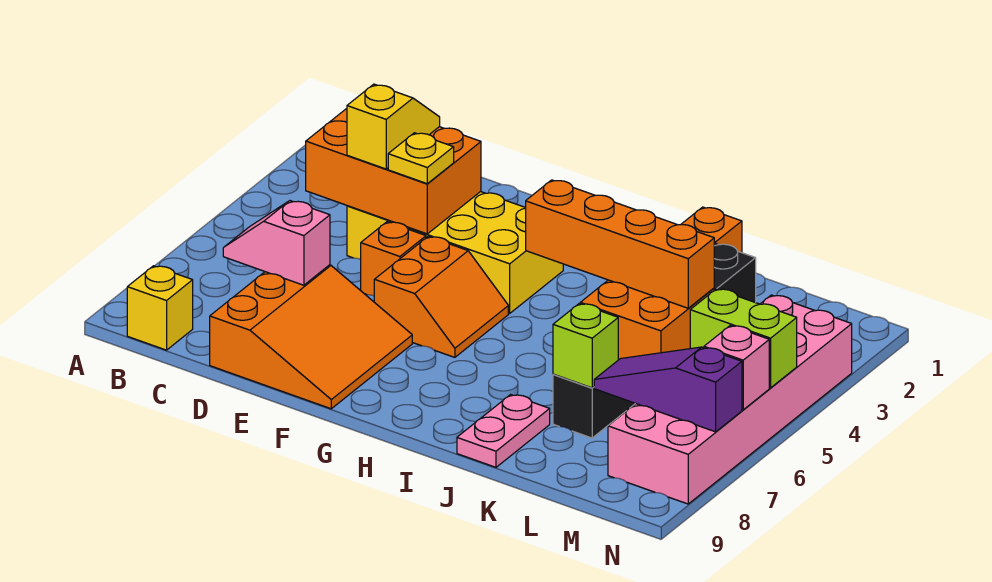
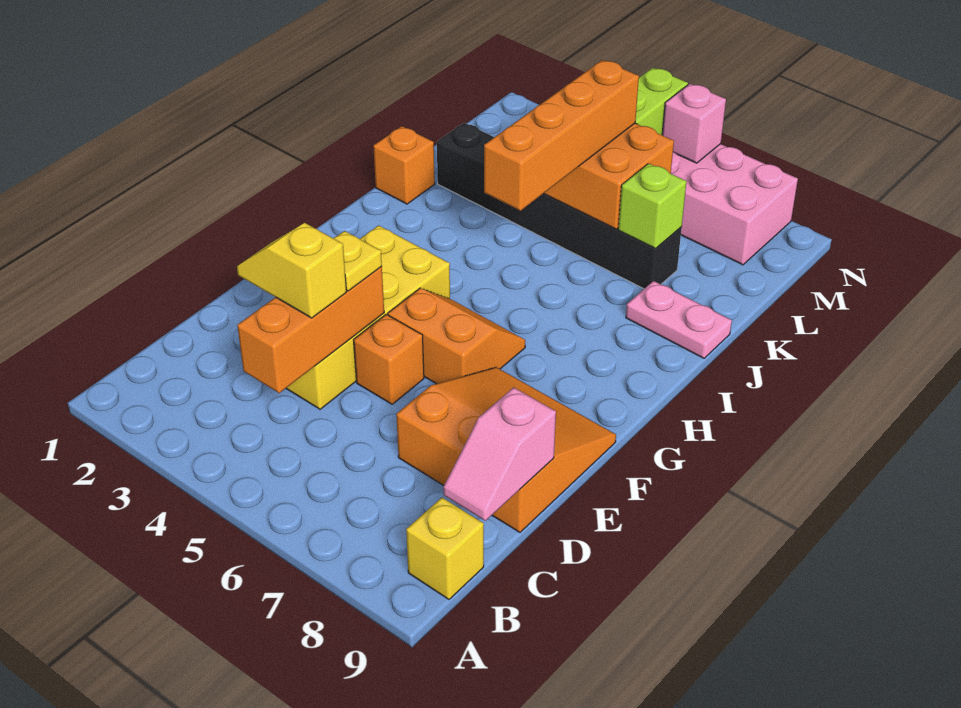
orange 2x3 brick [306,109,481,234] -> orange 1x3 brick [237,266,384,393]
pink 1x2 slope [223,201,330,285] -> pink 1x2 slope moved to [443,387,556,521]
purple 1x3 slope [594,347,742,432] -> none

